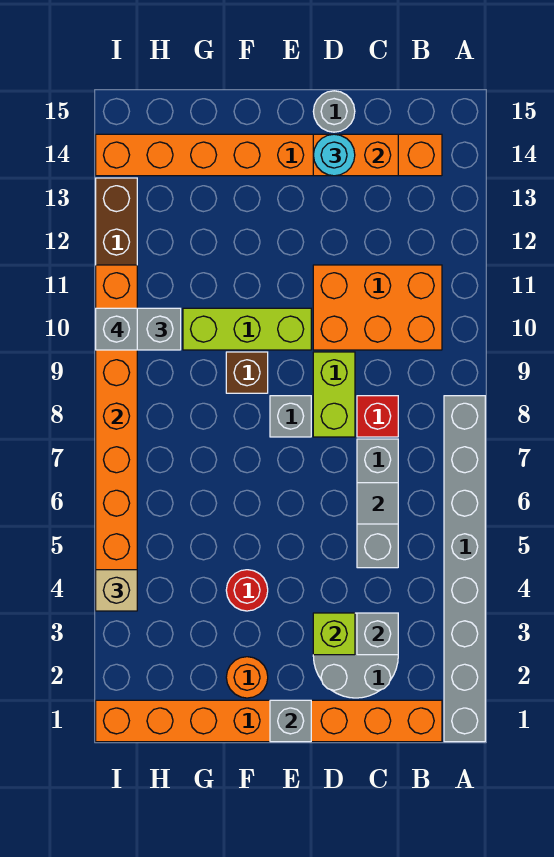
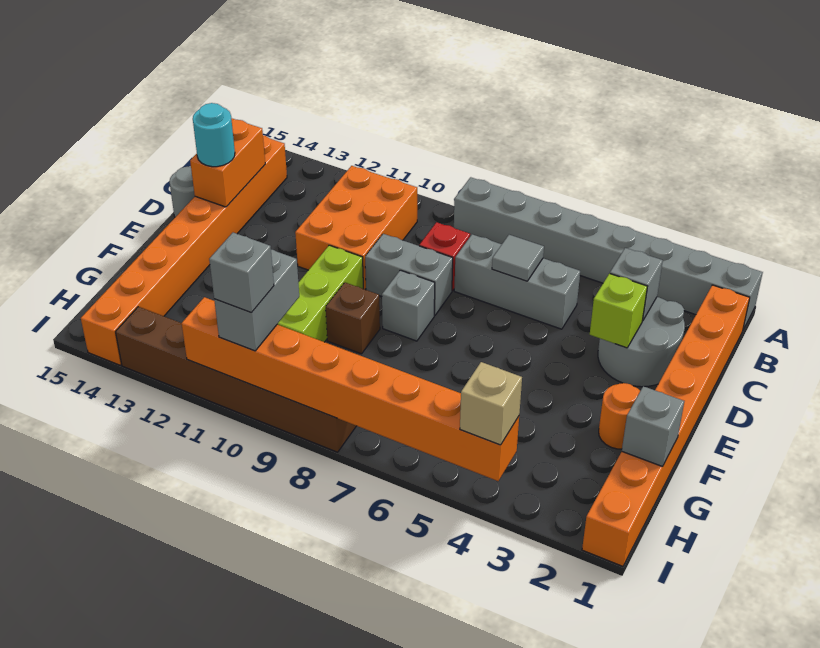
lime 1x2 brick [313,352,355,437] -> grey 1x2 brick [365,234,453,315]
grey 1x1 brick [270,700,311,742] -> grey 1x1 brick moved to [622,386,684,467]
red 1x1 round brick [226,570,268,611] -> none

